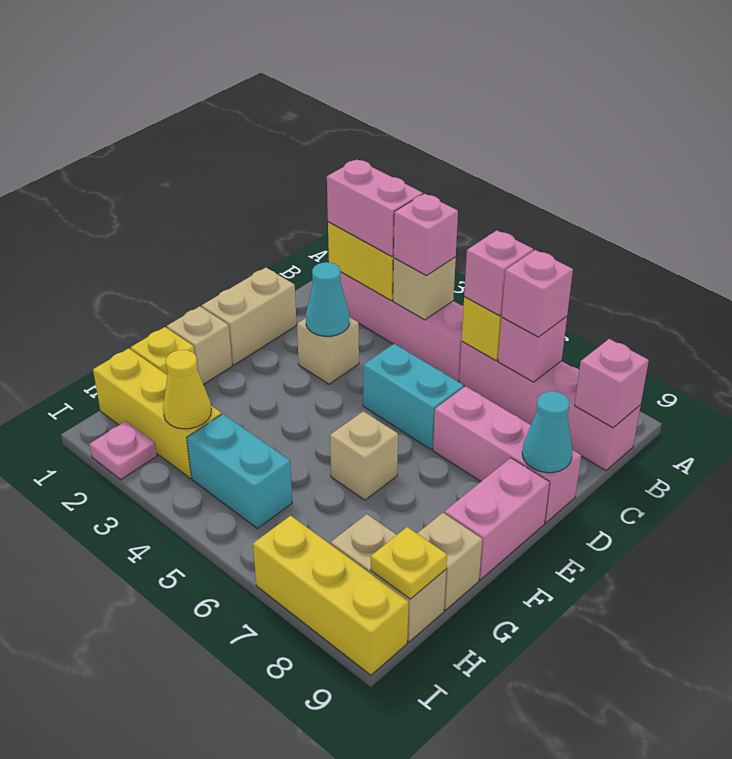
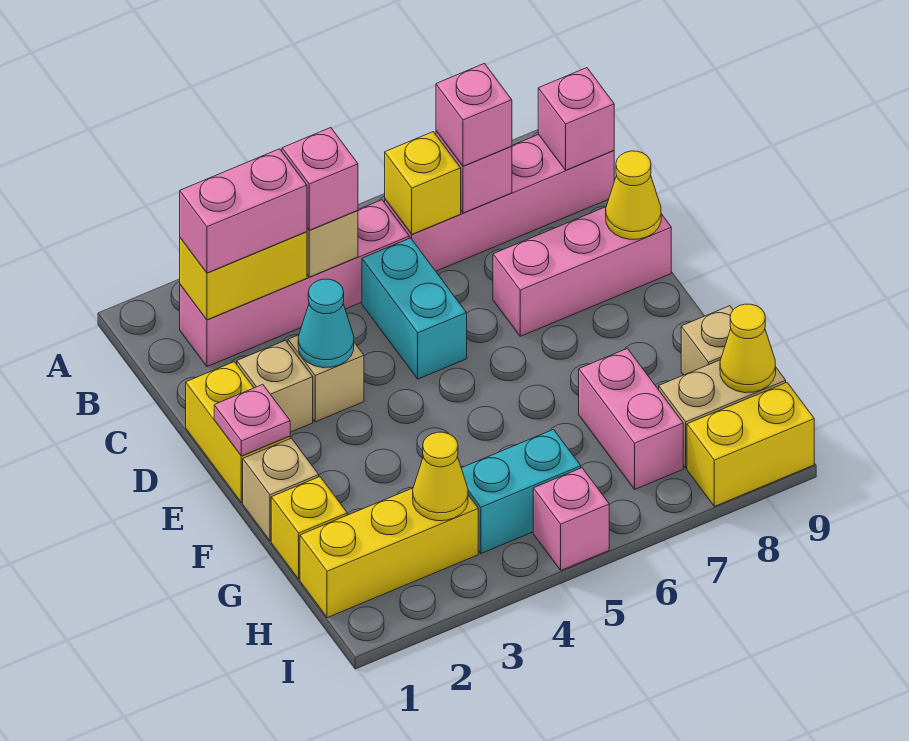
pink 1x1 brick [464,230,533,316] -> pink 1x1 brick moved to [533,468,609,570]
tan 1x2 brick [202,268,297,365] -> yellow 1x2 brick [186,362,290,503]
cyan 1x2 brick [363,344,464,449] -> cyan 1x2 brick turned to [362,238,467,379]
cyan 1x1 cone [522,391,573,473] -> yellow 1x1 cone [606,151,661,239]
pink 1x2 brick [445,458,550,580] -> pink 1x2 brick moved to [579,348,683,489]
tan 1x1 brick [330,411,398,500] -> tan 1x1 brick moved to [237,340,313,432]
yellow 1x1 plate [371,527,447,599] -> yellow 1x1 cone [720,304,776,393]
pink 1x1 plate [89,421,157,480] -> pink 1x1 plate moved to [214,384,290,456]
yellow 1x3 brick [253,516,409,675] -> yellow 1x2 brick [687,382,814,506]

